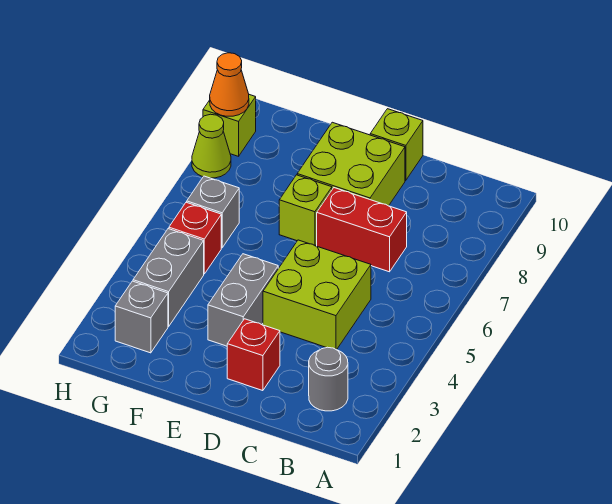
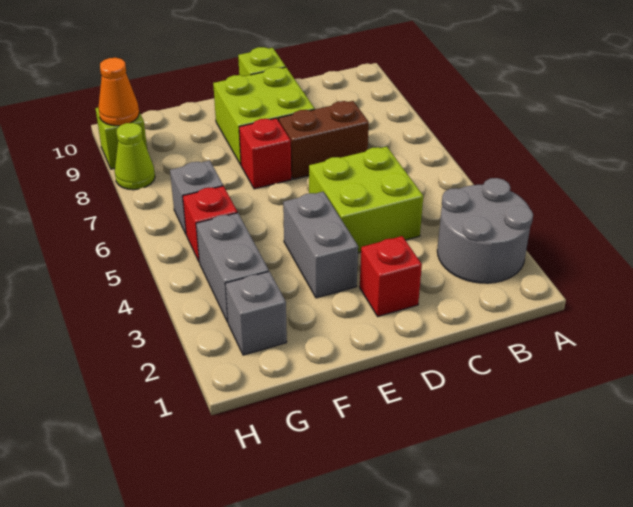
grey 1x1 round brick [309,347,348,411] -> grey 2x2 round brick [437,178,533,283]
red 1x2 brick [317,188,407,272] -> brown 1x2 brick [279,101,369,179]
lime 1x1 brick [279,175,332,246] -> red 1x1 brick [239,118,291,189]

